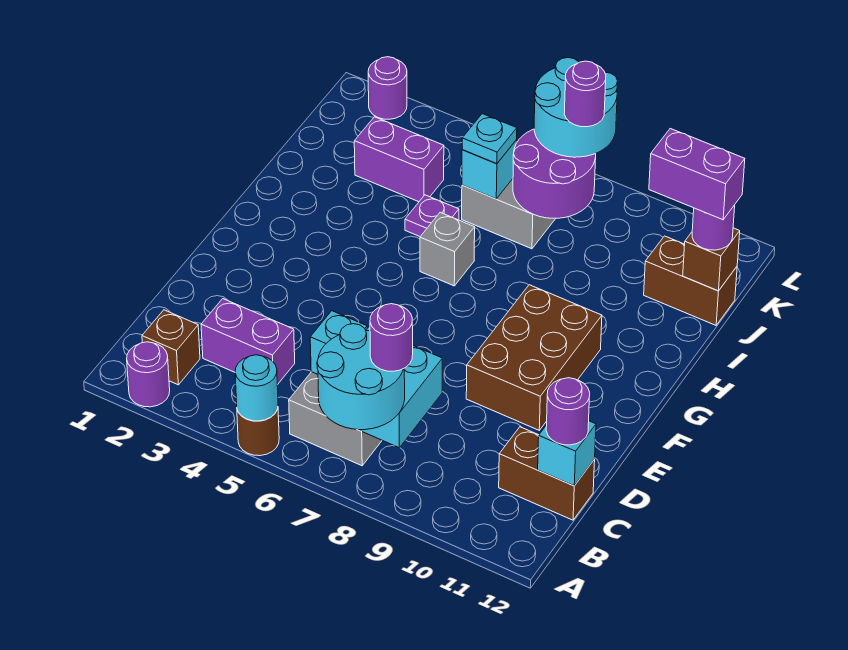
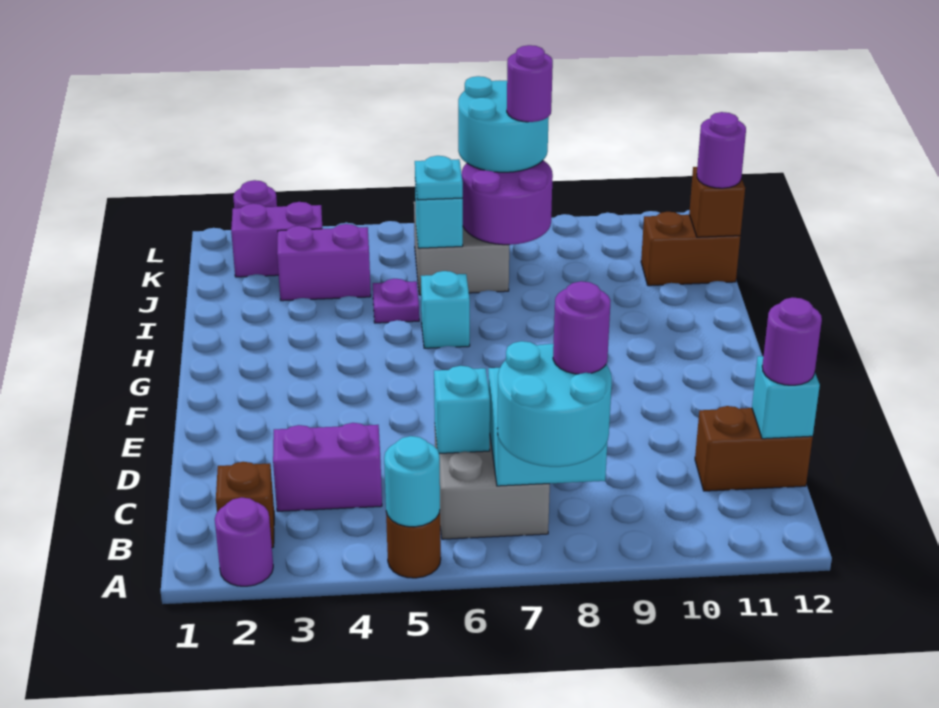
brown 2x3 brick [466,285,602,430] -> none
grey 1x1 brick [420,212,475,286] -> cyan 1x1 brick [421,271,470,348]
purple 1x2 brick [649,129,745,220] -> purple 1x2 brick moved to [231,202,323,277]

